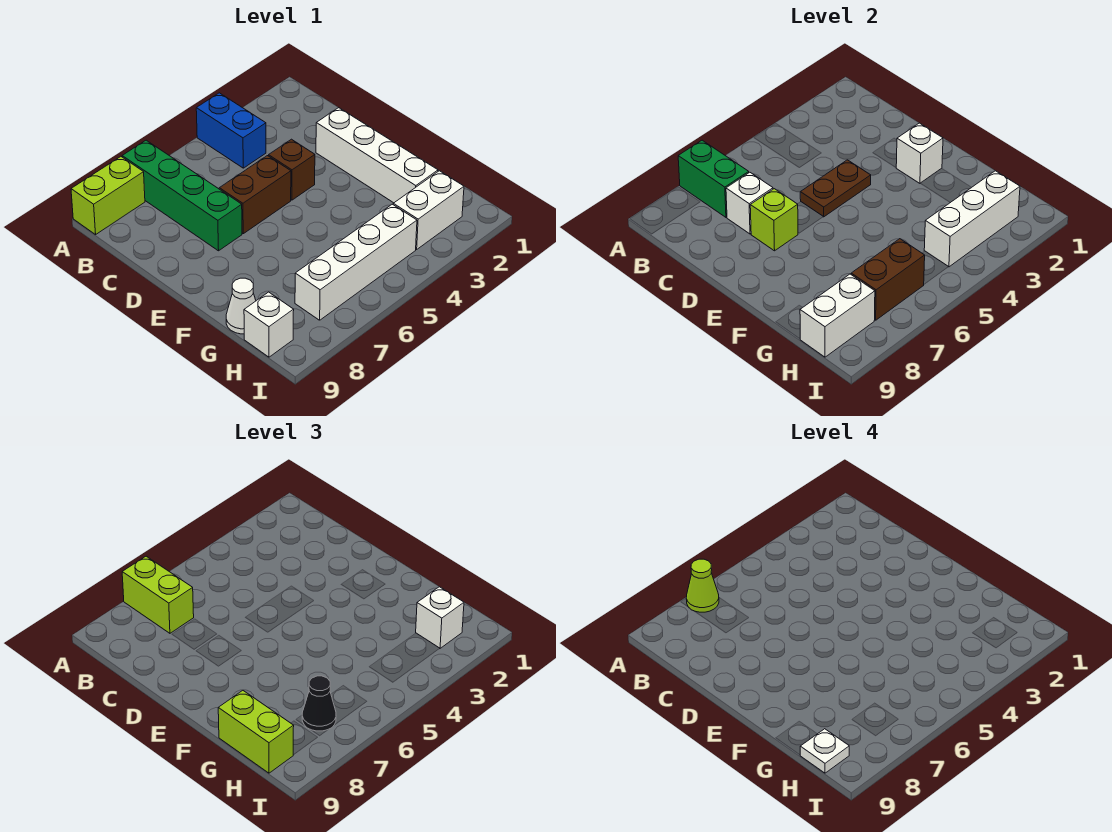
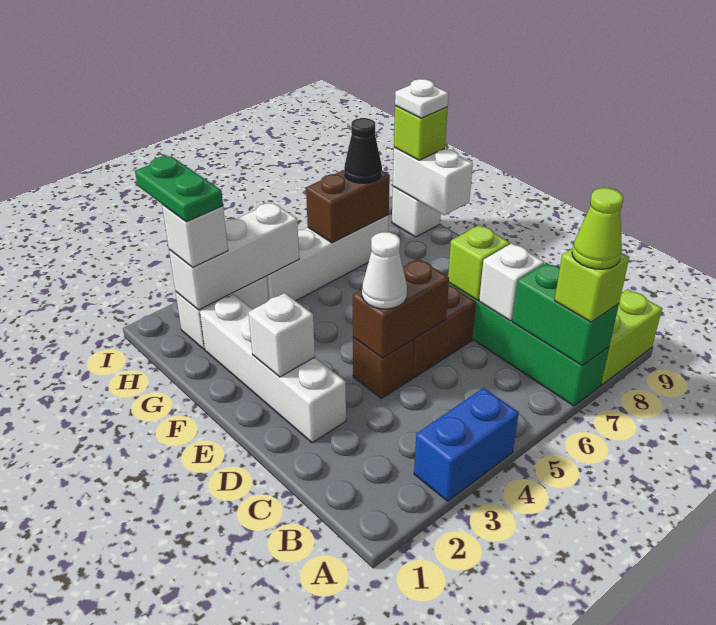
blue 1x2 brick [196,93,266,168] -> blue 1x2 brick turned to [414,388,519,501]
lime 1x2 brick [122,556,194,633] -> lime 1x1 brick [554,248,629,322]
brown 1x2 plate [800,160,871,217] -> brown 1x2 brick [353,259,449,358]
white 1x1 cone [226,278,256,334] -> white 1x1 cone moved to [362,232,407,309]
lime 1x2 brick [218,691,294,773] -> lime 1x1 brick [394,106,448,160]
none -> green 1x2 plate [135,156,223,222]
white 1x2 brick [800,274,875,357] -> white 1x2 brick turned to [393,147,473,215]

